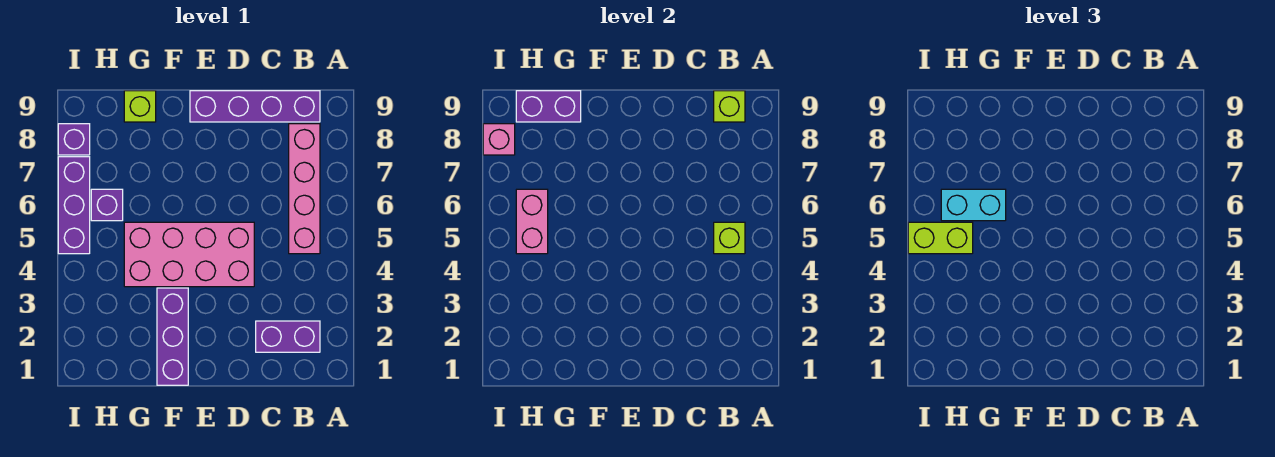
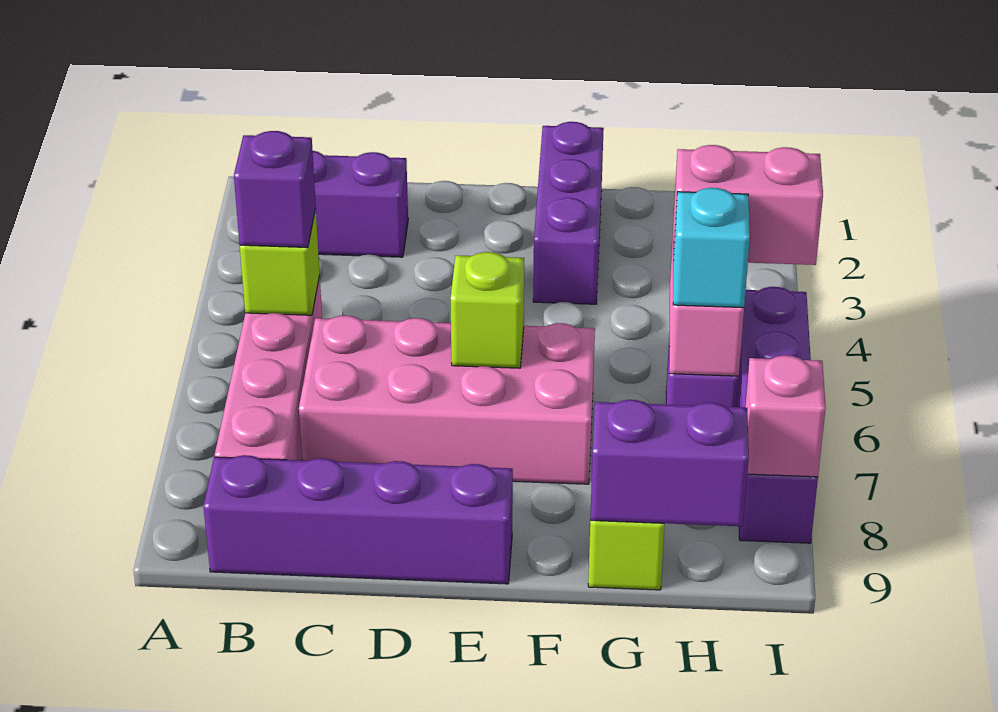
none -> purple 1x1 brick [234,131,316,247]
lime 1x1 brick [714,91,745,122] -> lime 1x1 brick moved to [450,252,524,368]
pink 2x4 brick [124,222,254,287] -> pink 2x4 brick moved to [299,316,595,484]
cyan 1x2 brick [941,189,1006,221] -> cyan 1x1 brick [673,188,750,308]
lime 1x2 brick [908,222,973,254] -> pink 1x2 brick [673,145,823,265]

